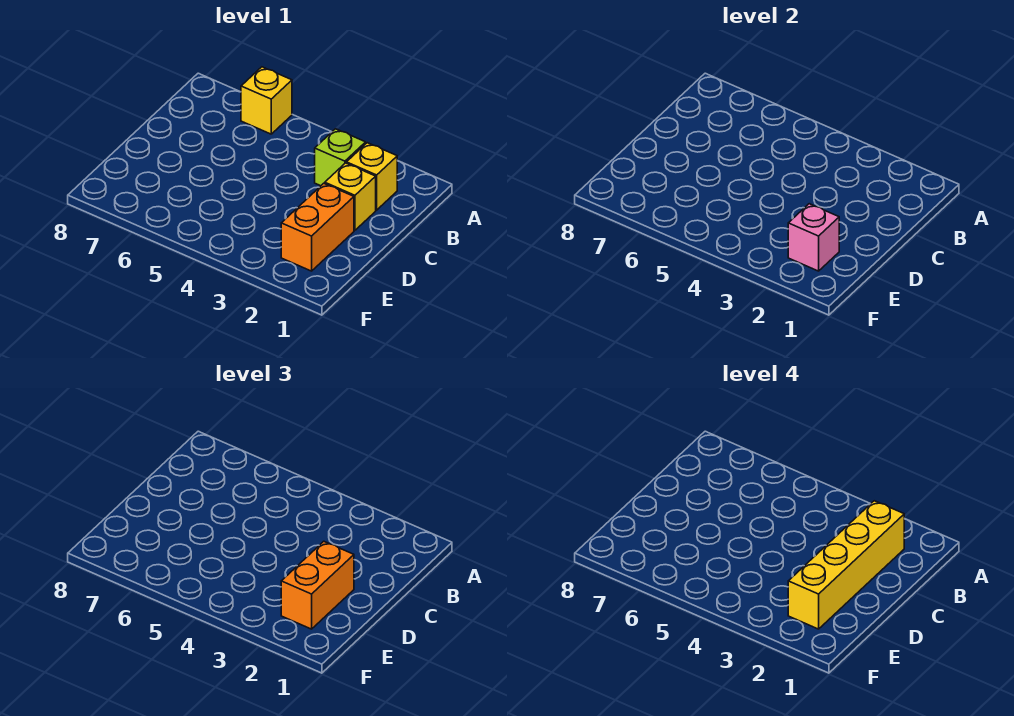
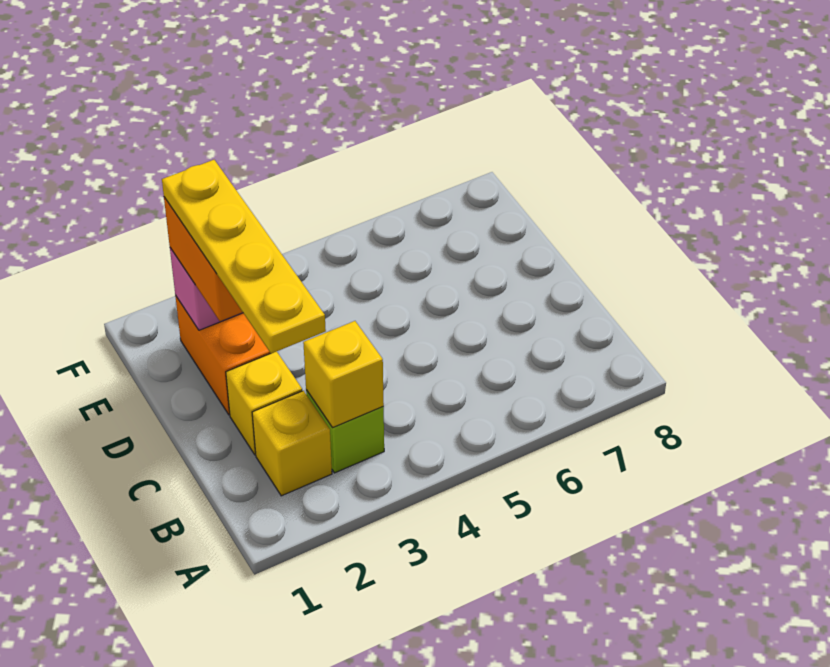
yellow 1x1 brick [241,67,292,134] -> yellow 1x1 brick moved to [303,321,384,428]
yellow 1x4 brick [788,501,904,629] -> yellow 1x4 plate [162,160,326,354]

